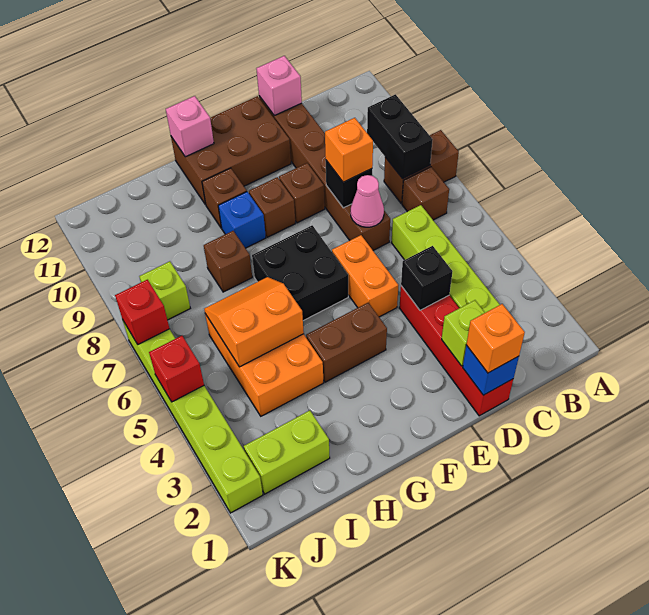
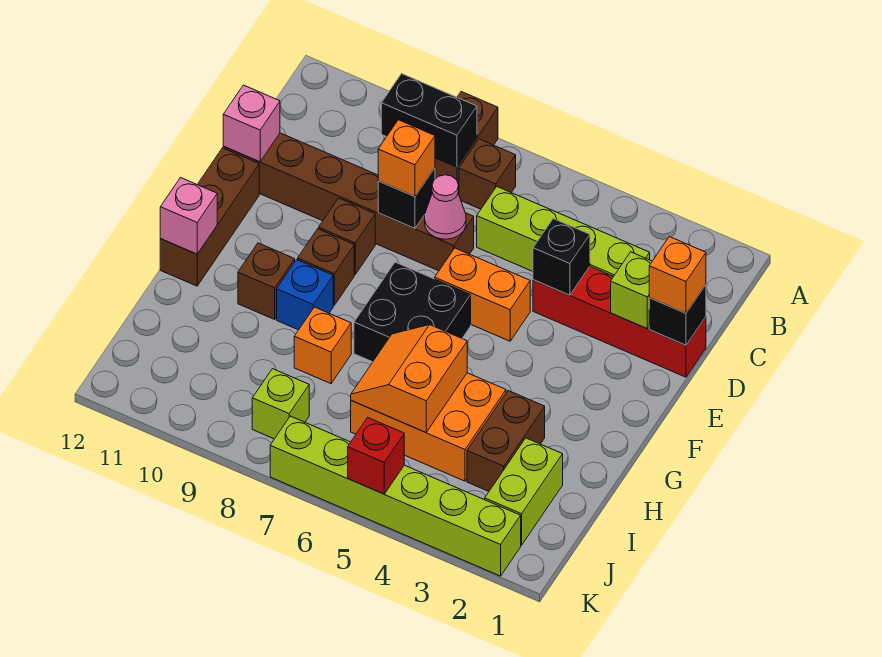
blue 1x1 brick [463,345,519,395] -> black 1x1 brick [649,285,706,345]
brown 2x3 brick [171,96,291,204] -> brown 1x3 brick [160,148,259,286]
brown 1x2 brick [306,303,387,382] -> brown 1x2 brick moved to [467,391,545,491]
brown 1x1 brick [204,231,252,292] -> orange 1x1 brick [294,307,351,384]
red 1x1 brick [115,280,170,344] -> none

